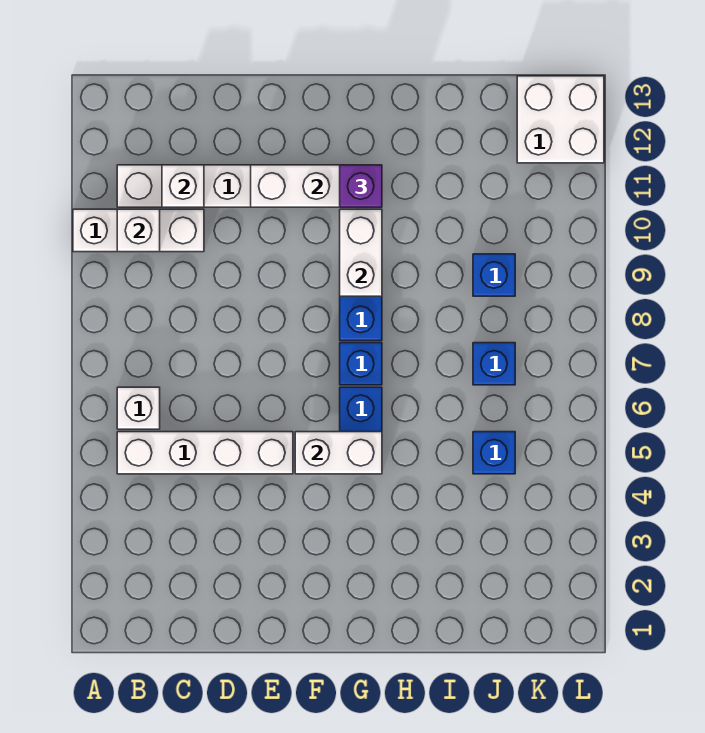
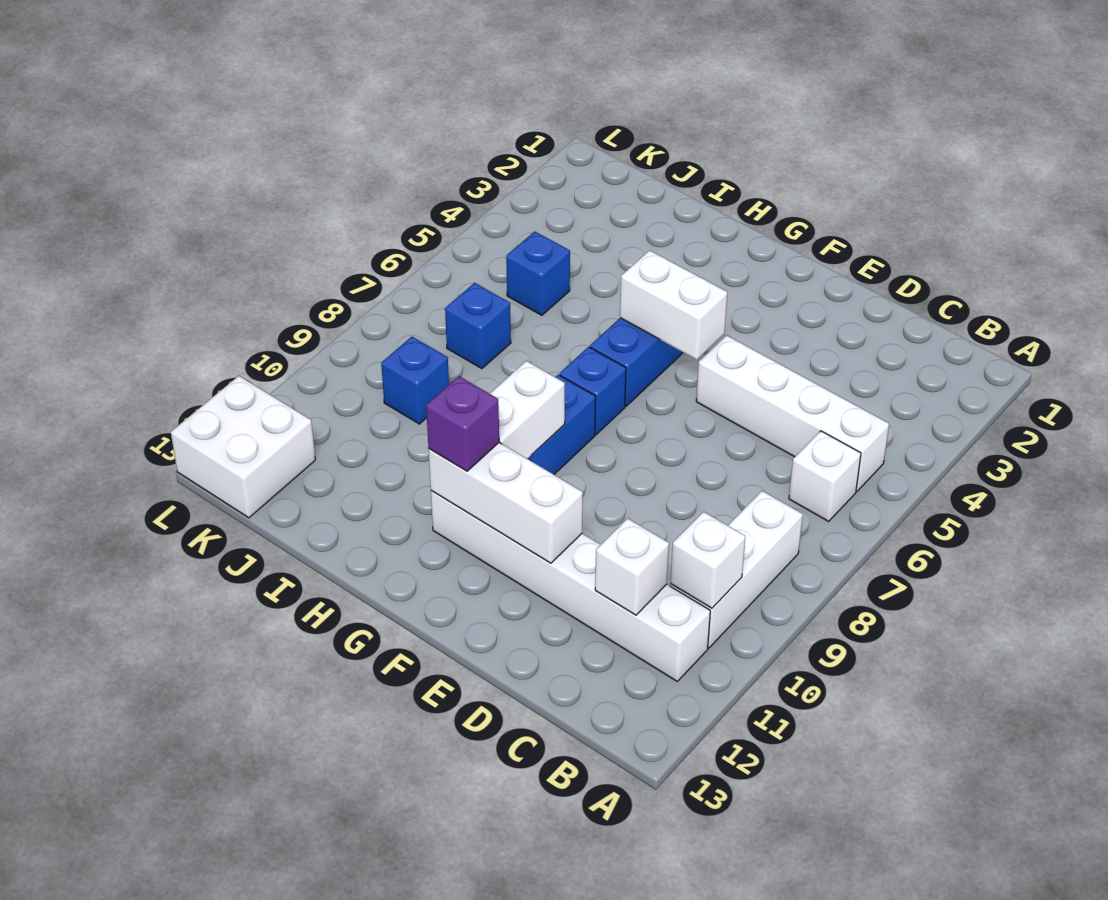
white 1x3 brick [73,209,204,252] -> white 1x3 brick turned to [670,491,803,648]

